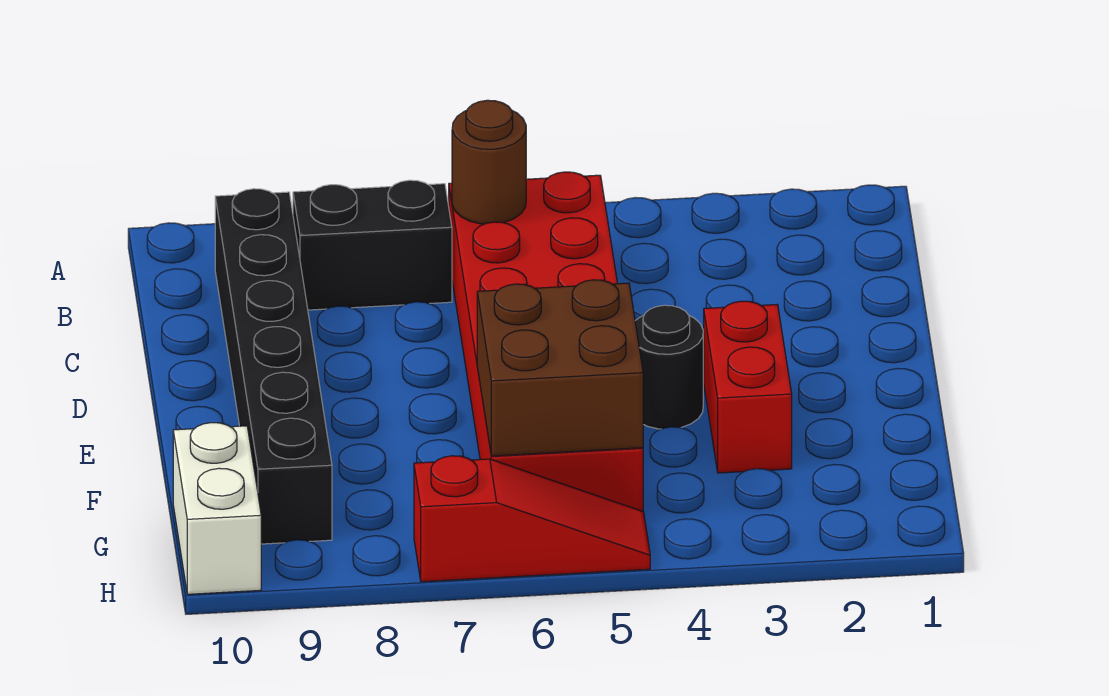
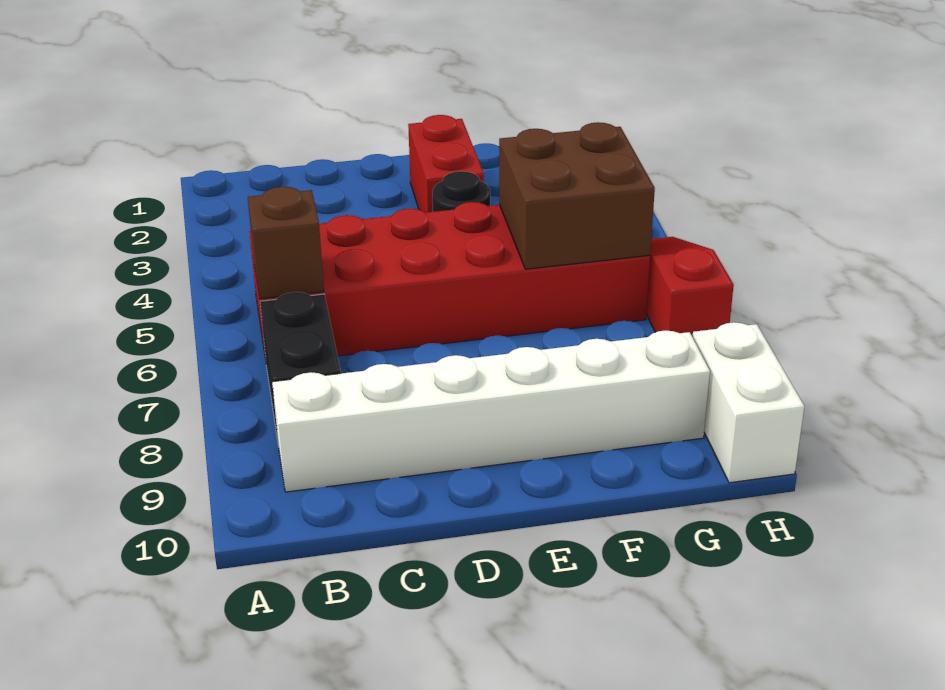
brown 1x1 round brick [452,100,526,224] -> brown 1x1 brick [248,187,324,299]
black 1x6 brick [215,189,332,544] -> white 1x6 brick [272,330,710,492]
red 1x2 brick [704,301,792,473] -> red 1x2 brick turned to [408,115,484,212]
white 1x2 brick [173,423,261,594] -> white 1x2 brick turned to [693,322,804,483]

